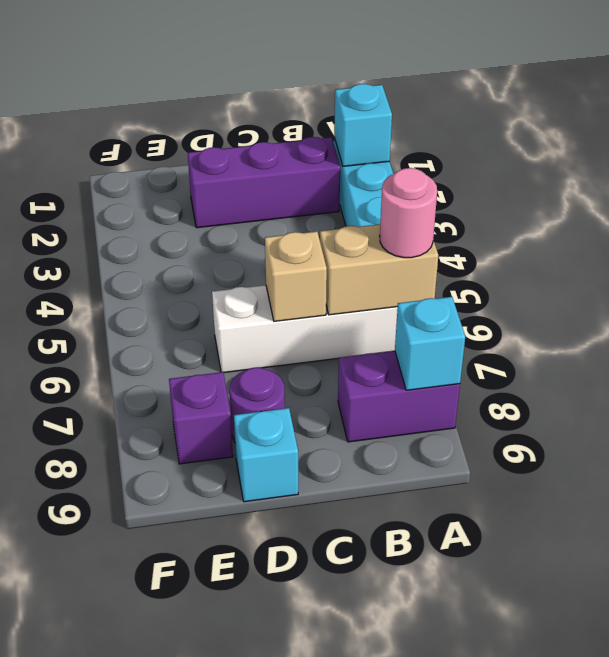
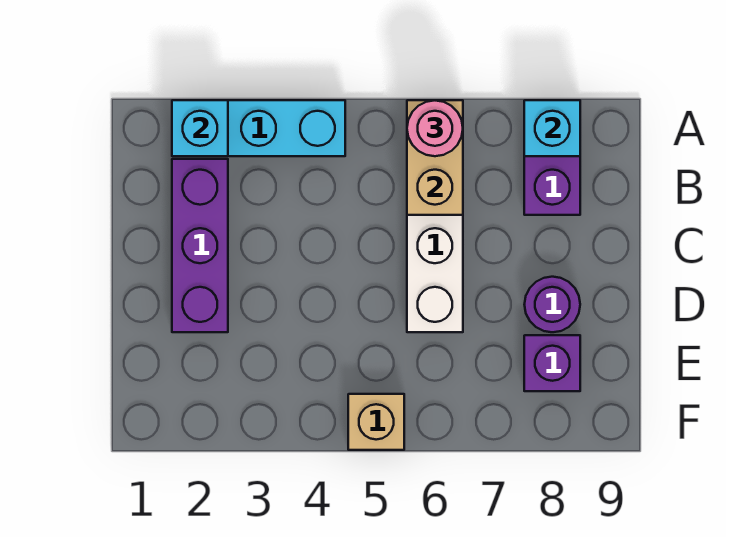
tan 1x1 brick [265,231,327,321] -> tan 1x1 brick moved to [348,394,404,450]
cyan 1x1 brick [234,408,298,502] -> none

